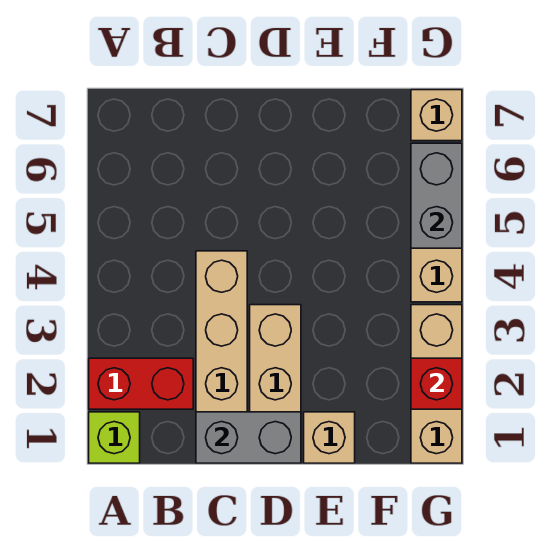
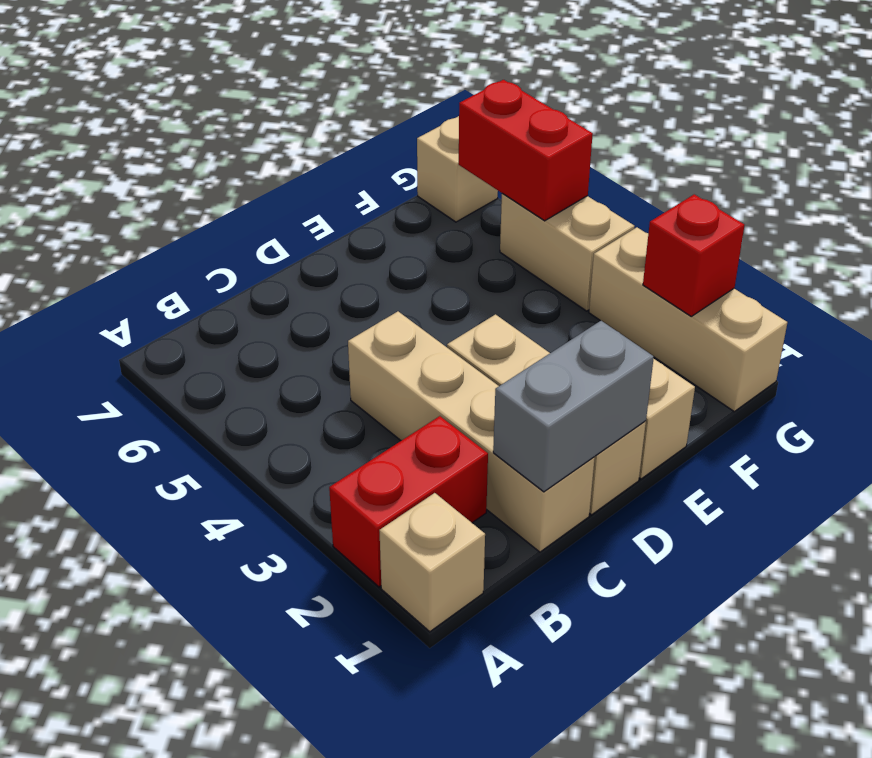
lime 1x1 brick [89,412,140,463] -> tan 1x1 brick [379,493,485,632]
grey 1x2 brick [411,143,462,248] -> red 1x2 brick [459,80,593,221]

